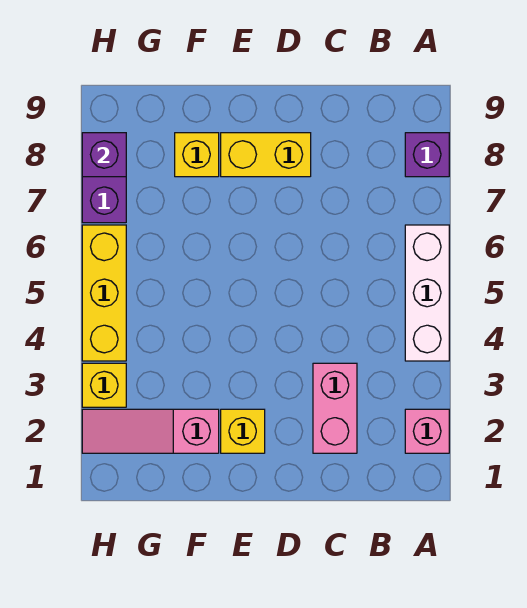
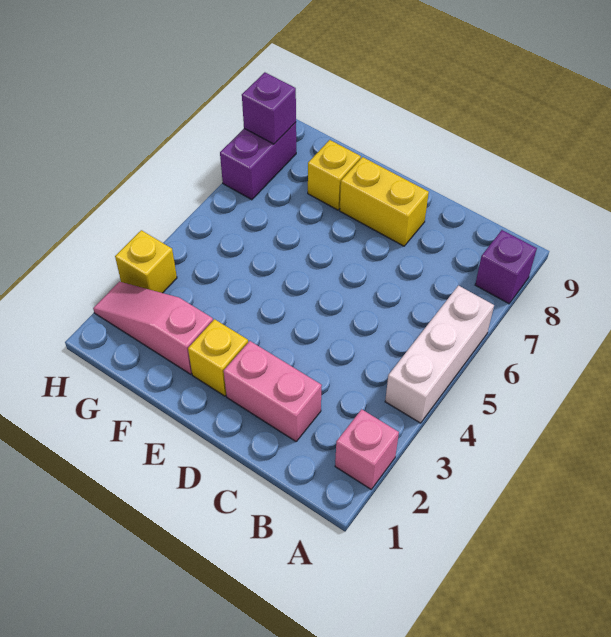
pink 1x2 brick [313,363,357,453] -> pink 1x2 brick turned to [224,341,322,441]
yellow 1x3 brick [82,225,126,361] -> none

